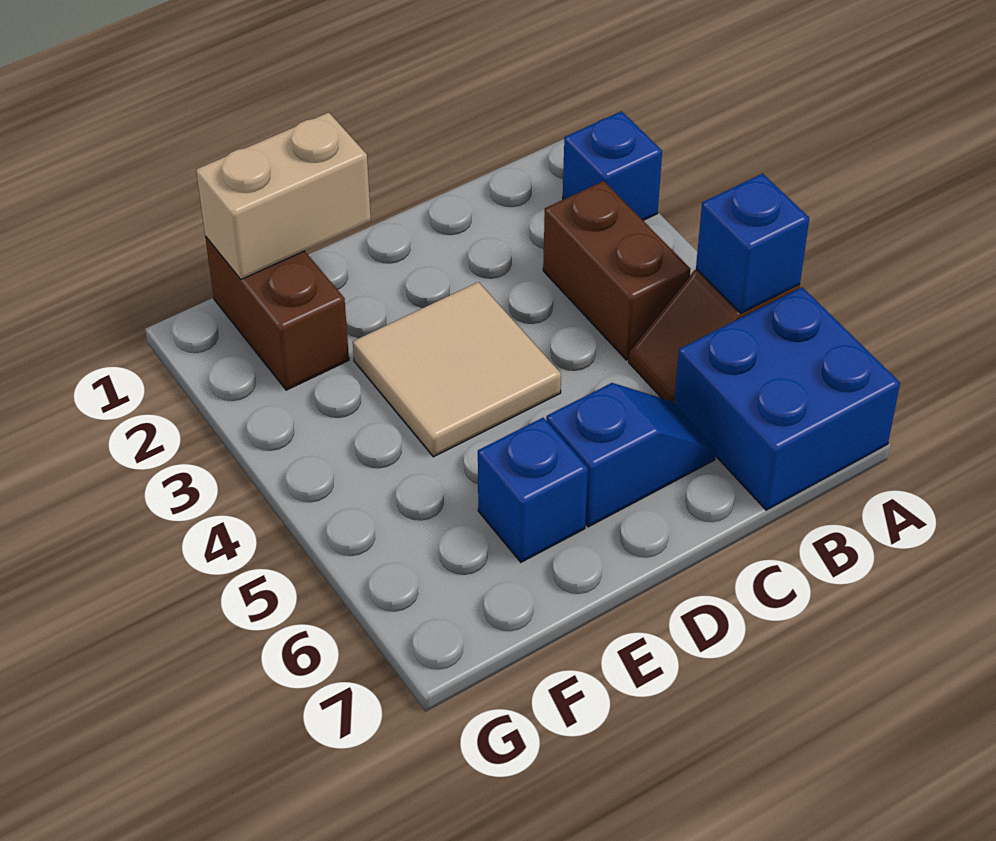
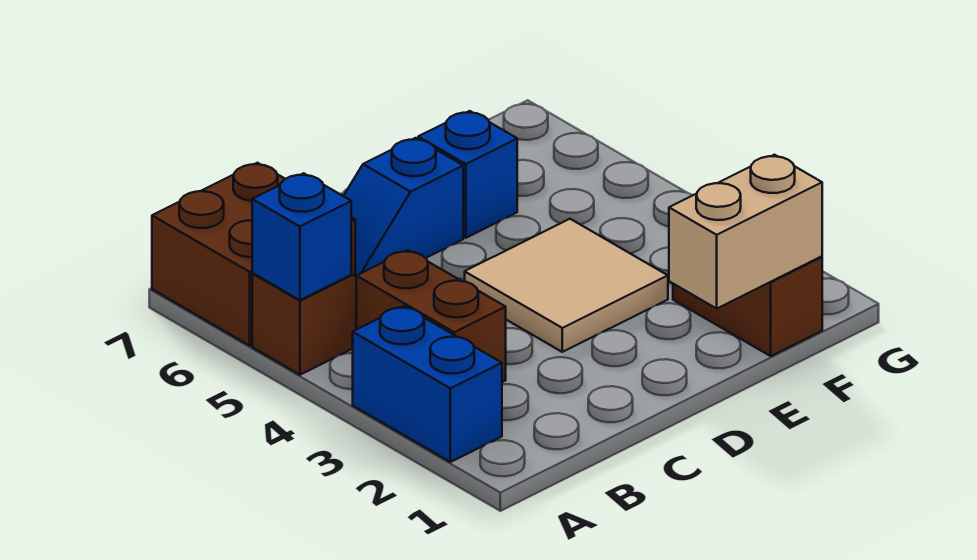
blue 1x1 brick [563,111,662,220] -> blue 1x2 brick [353,306,502,462]
blue 2x2 brick [674,287,900,510] -> brown 2x2 brick [152,163,355,346]

